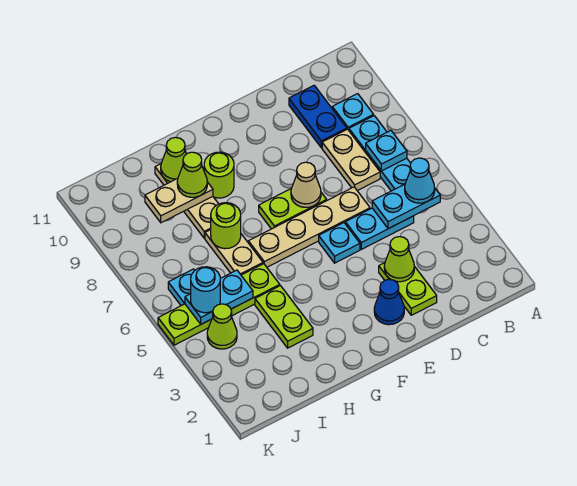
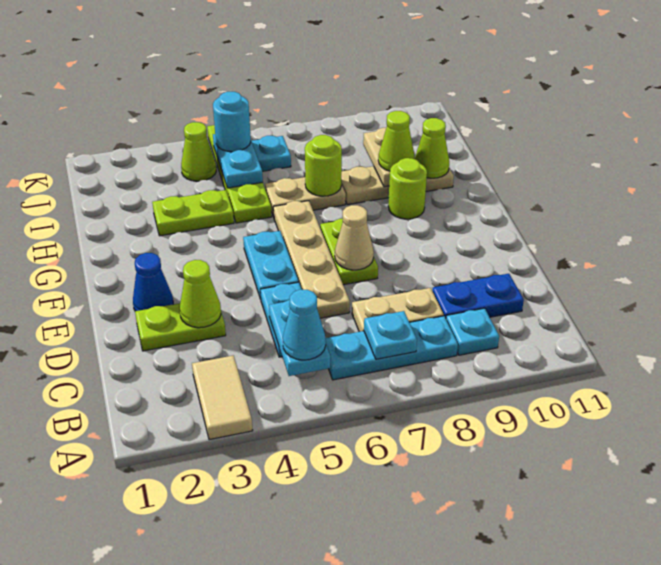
none -> tan 1x2 tile [192,355,253,440]
cyan 1x1 plate [319,223,360,263] -> cyan 1x2 plate [243,231,299,299]

